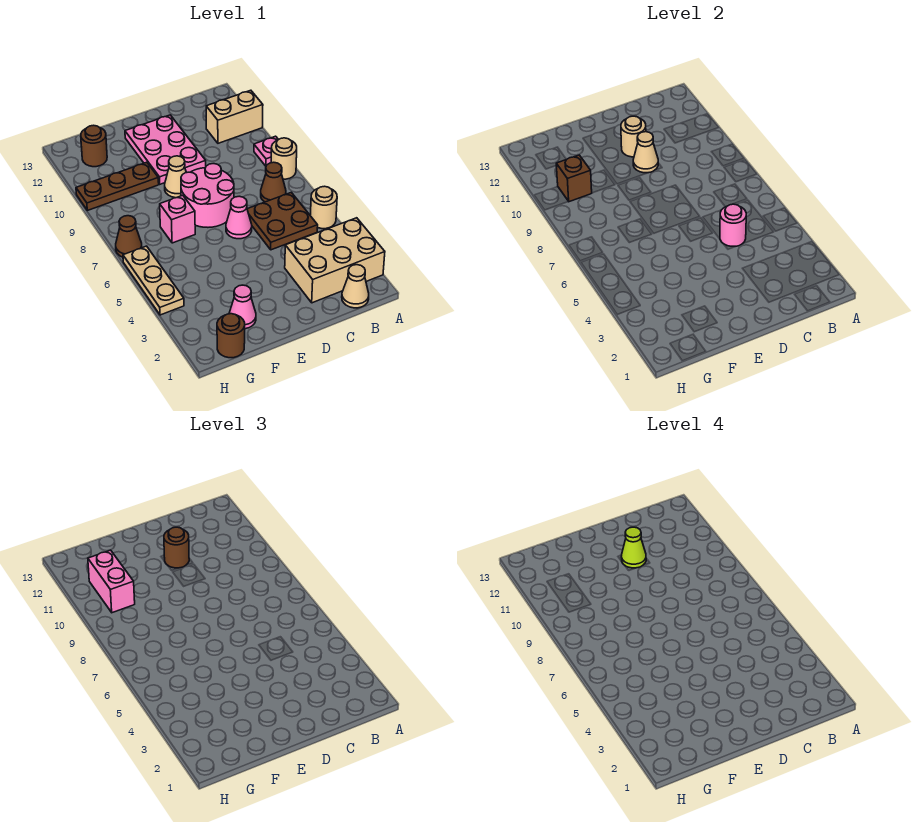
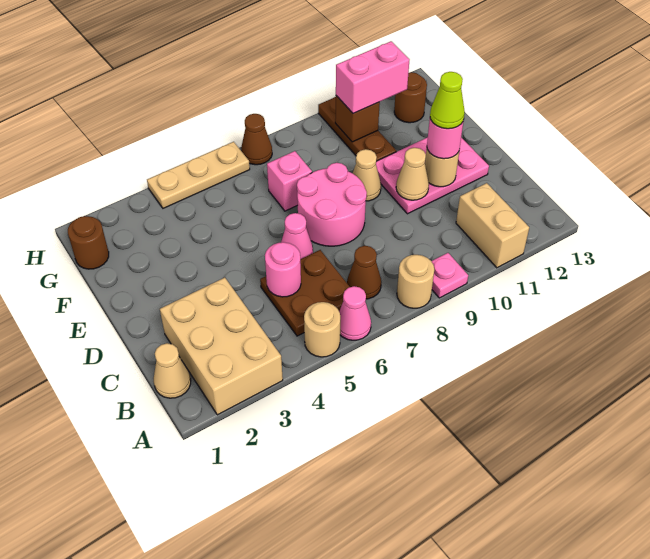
brown 1x1 round brick [164,527,189,568] -> pink 1x1 round brick [427,119,464,159]
pink 1x1 cone [229,285,256,329] -> pink 1x1 cone moved to [339,286,371,340]

